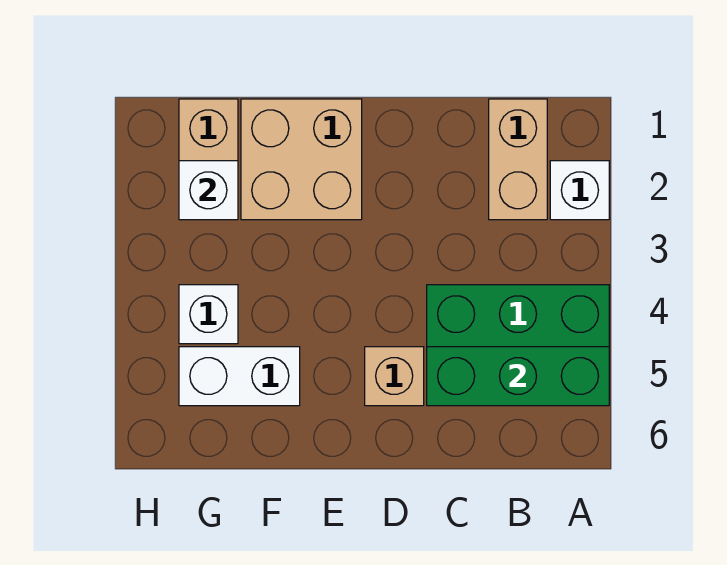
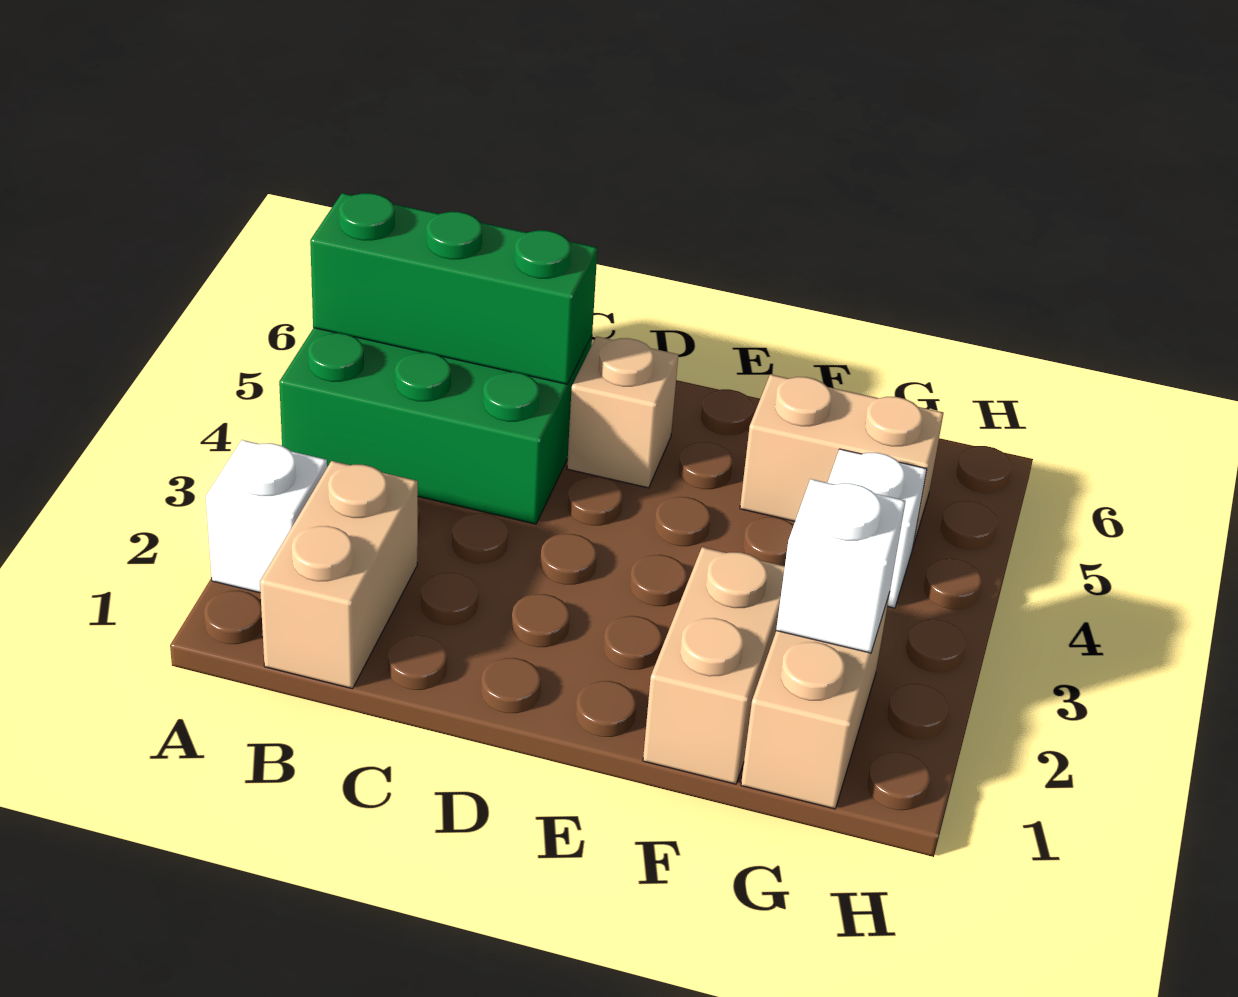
tan 2x2 brick [241,99,362,220] -> tan 1x2 brick [643,547,785,784]
white 1x2 brick [179,347,300,406] -> tan 1x2 brick [740,374,944,546]

